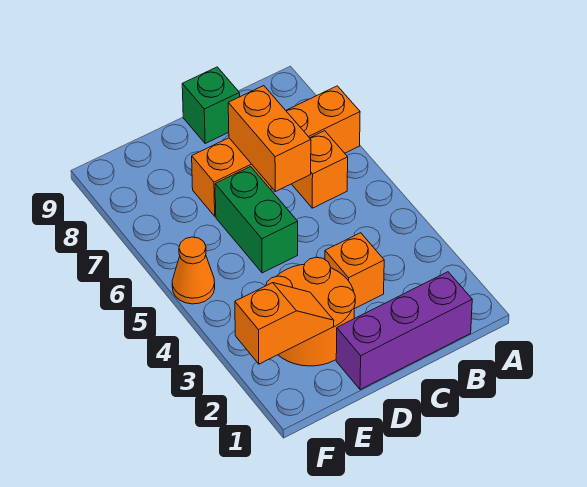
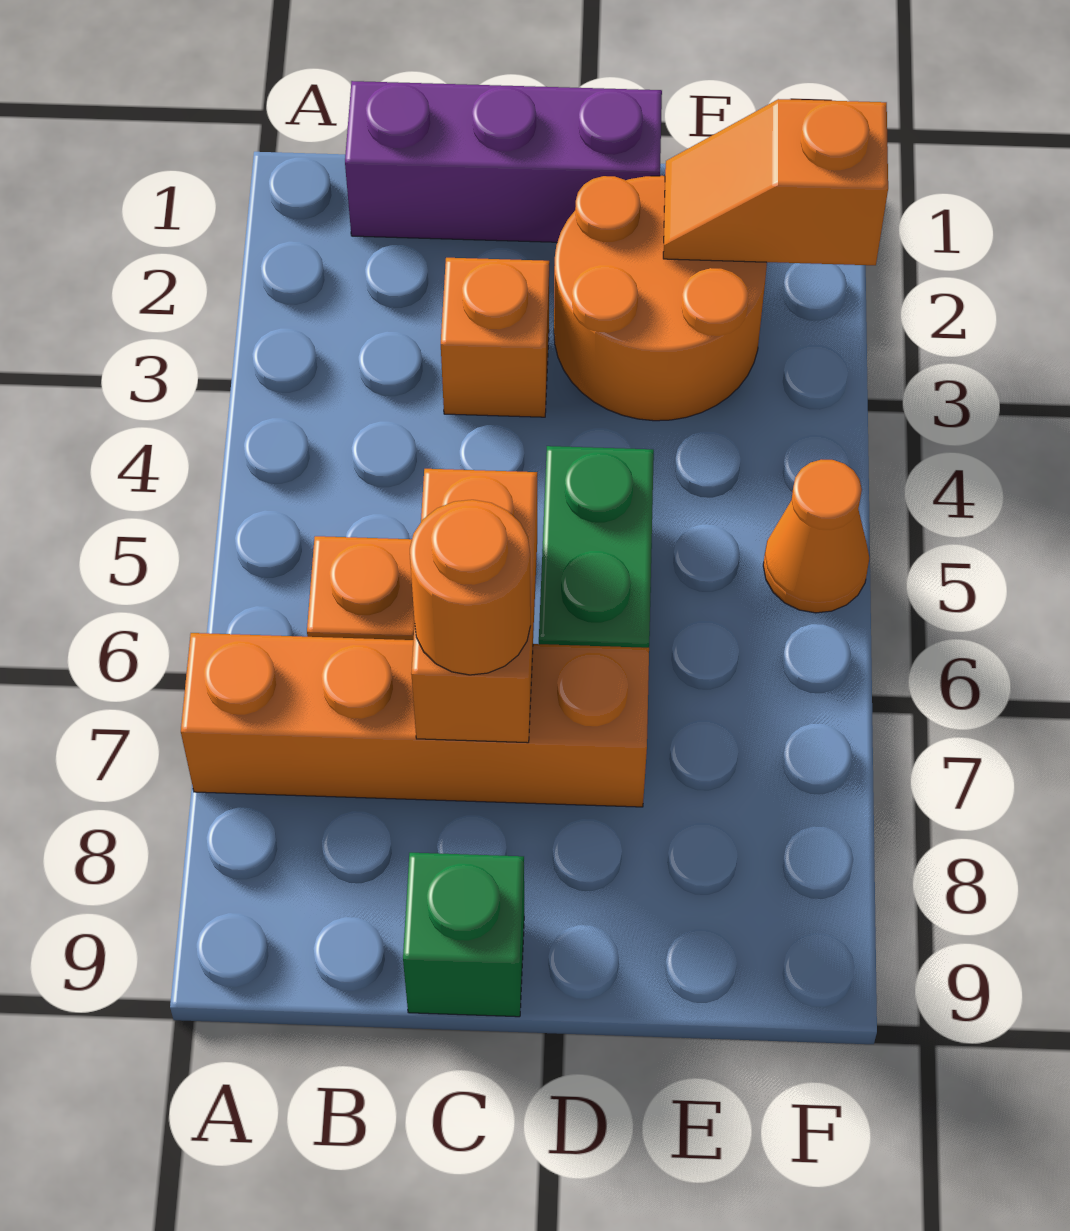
none -> orange 1x1 round brick [410,500,531,675]

